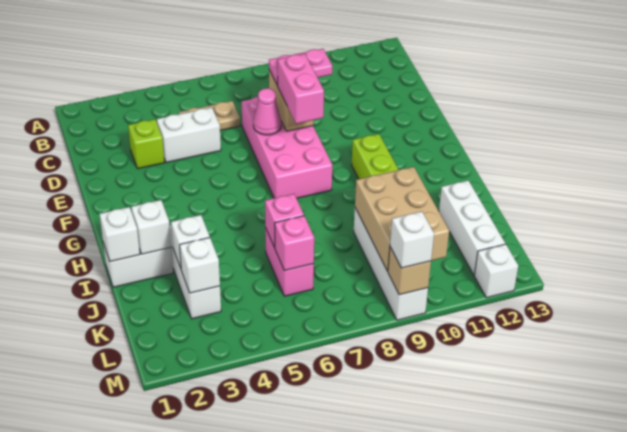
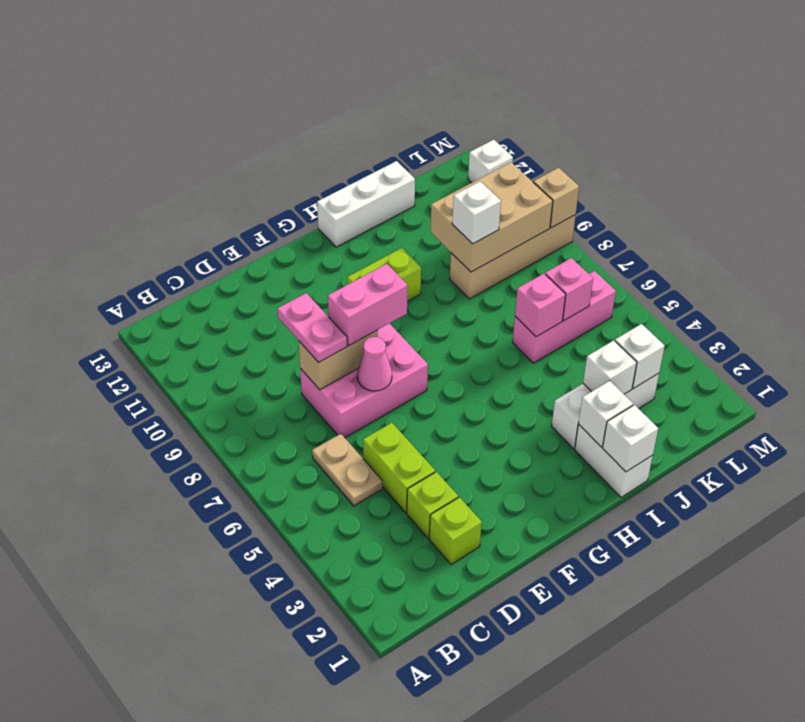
none -> lime 1x1 brick [429,497,482,565]
white 1x2 brick [157,107,221,162] -> lime 1x2 brick [363,423,435,513]
pink 2x4 brick [242,97,332,198] -> pink 2x3 brick [300,323,428,438]
pink 1x2 brick [265,228,314,296] -> pink 1x3 brick [513,271,616,363]
white 1x4 brick [354,208,428,320] -> tan 1x4 brick [450,215,576,299]
white 1x3 brick [439,180,505,275] -> white 1x3 brick moved to [317,161,415,247]
white 1x1 brick [390,211,434,268] -> white 1x1 brick moved to [452,181,501,244]

